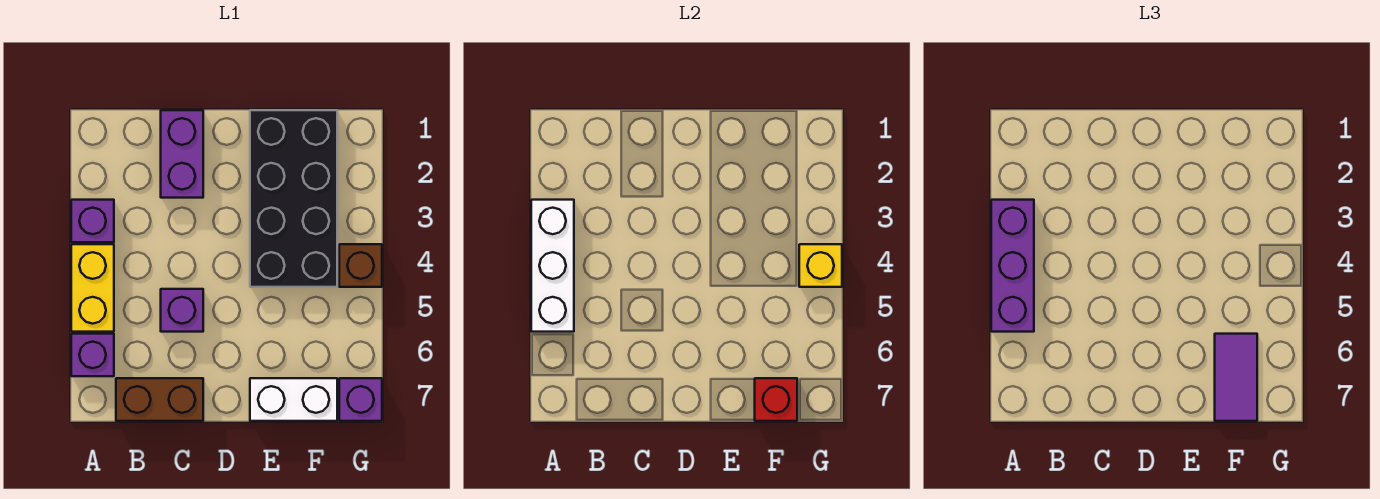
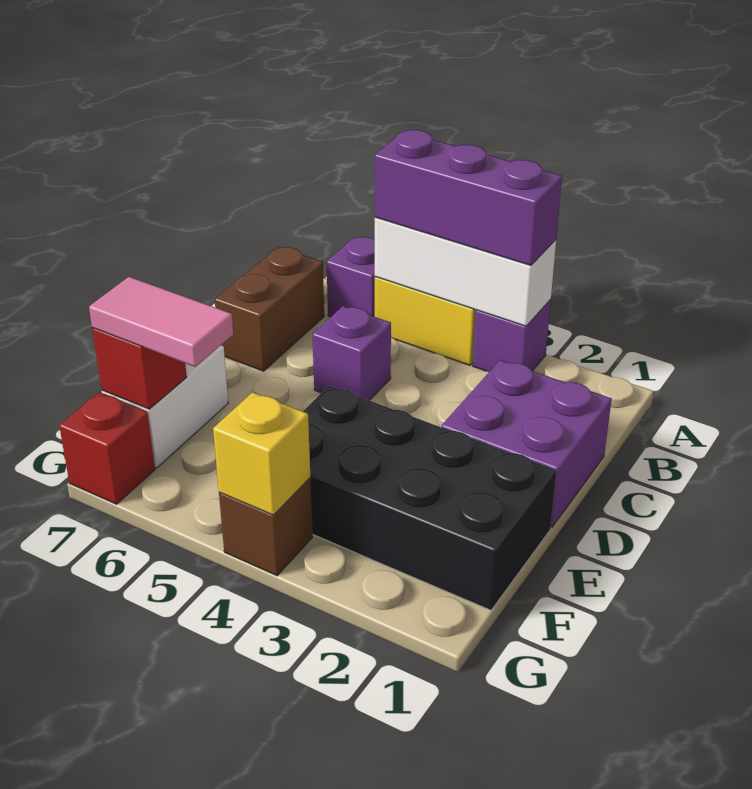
purple 1x2 brick [161,110,203,198] -> purple 2x2 brick [442,360,612,528]
purple 1x2 tile [1215,334,1257,421] -> pink 1x2 tile [89,277,233,367]
purple 1x1 brick [339,378,382,421] -> red 1x1 brick [59,392,155,504]

